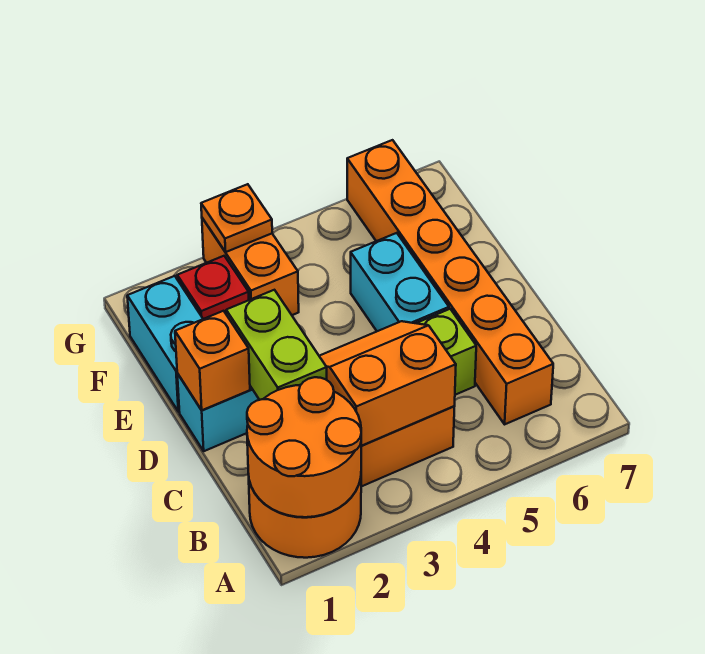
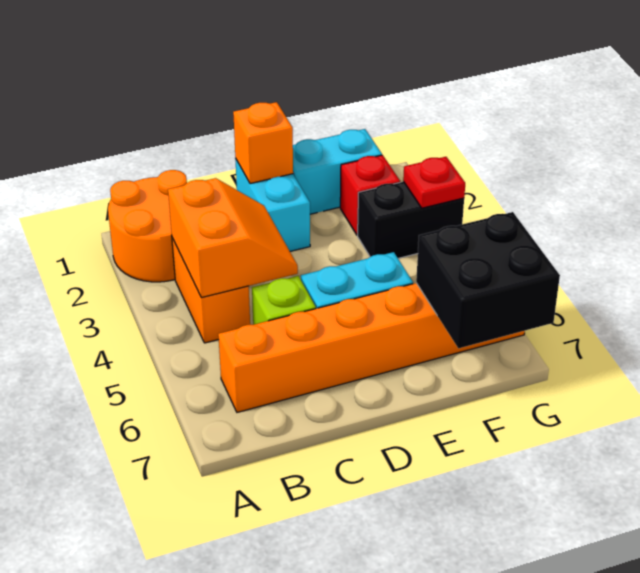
orange 2x2 round brick [247,377,361,517] -> none
lime 1x2 brick [226,290,327,400] -> none
orange 1x2 brick [202,218,299,315] -> black 1x2 brick [358,182,464,258]
none -> black 2x2 brick [416,212,560,348]
orange 1x1 plate [201,184,272,252] -> red 1x1 plate [403,157,465,208]

